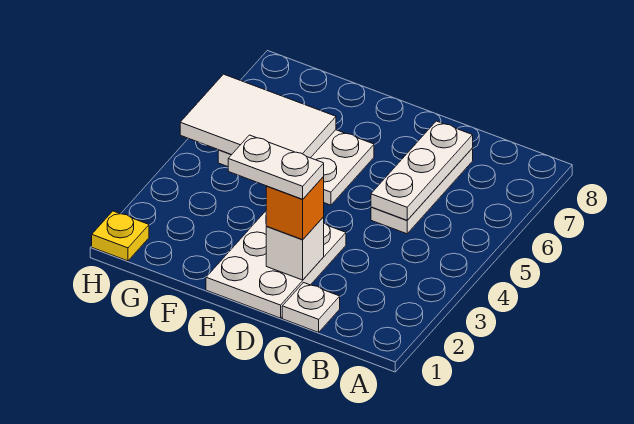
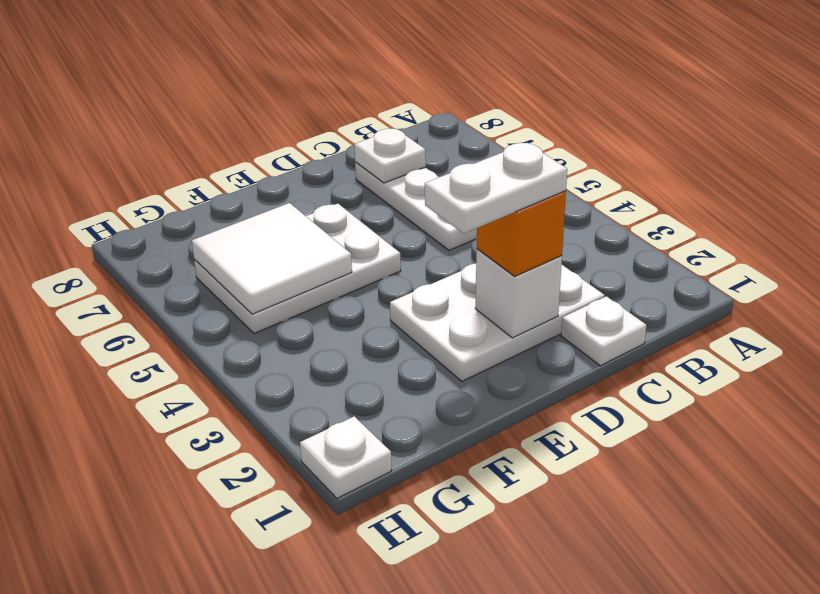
white 1x3 plate [371,121,473,220] -> white 1x1 plate [354,129,426,183]
white 2x3 plate [206,211,346,318] -> white 2x3 plate turned to [390,264,604,381]
white 2x3 tile [180,74,336,158] -> white 2x2 tile [192,203,352,314]
yellow 1x1 plate [92,211,149,261] -> white 1x1 plate [300,416,392,499]

